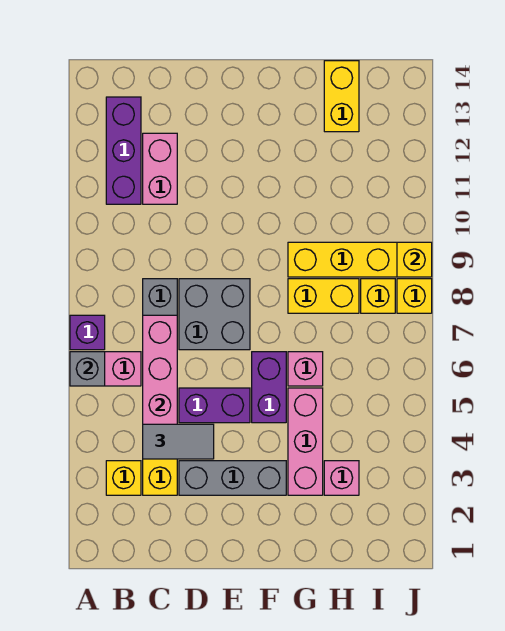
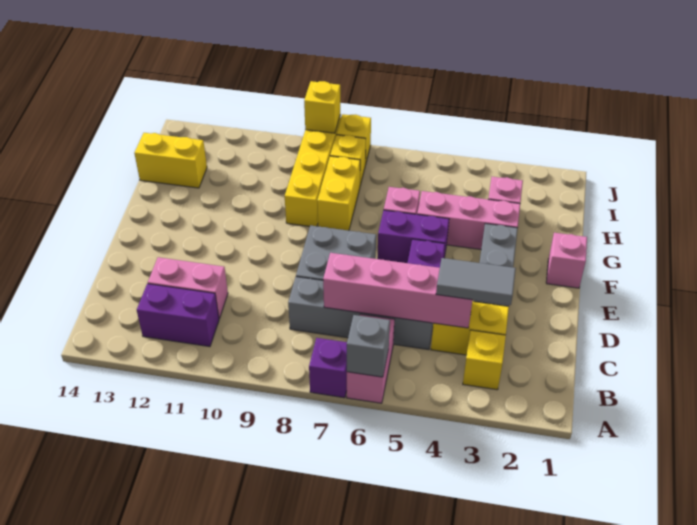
purple 1x3 brick [106,97,141,204] -> purple 1x2 brick [137,284,219,347]
grey 1x2 tile [143,424,214,459] -> grey 1x2 tile turned to [436,258,516,305]
none -> pink 1x1 brick [546,233,587,288]

